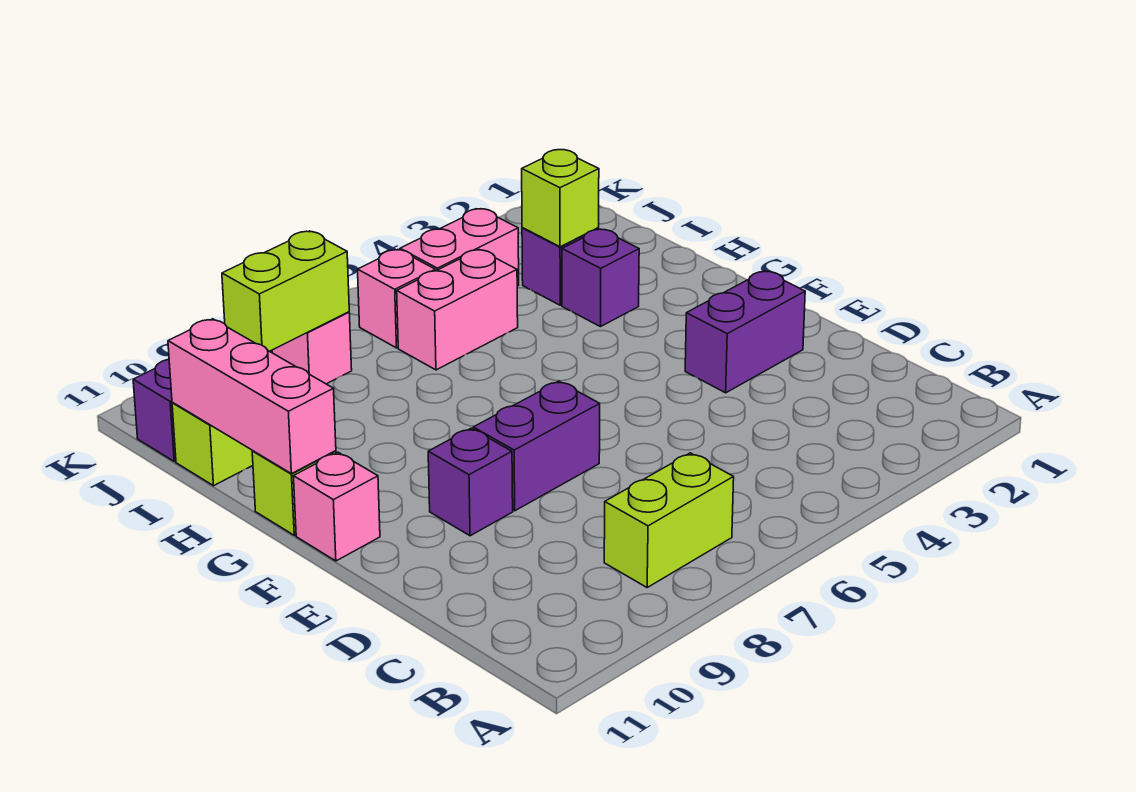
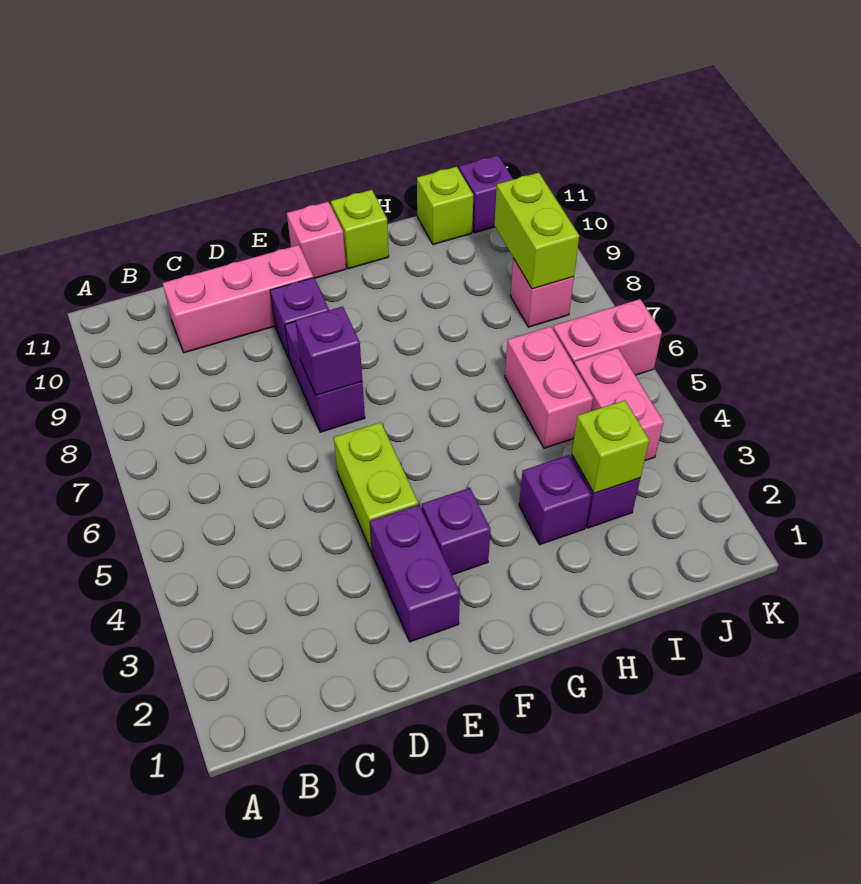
lime 1x2 brick [604,453,734,587] -> lime 1x2 brick moved to [334,422,418,552]
none -> purple 1x1 brick [295,306,362,395]
none -> purple 1x1 brick [422,488,490,575]
pink 1x3 brick [168,319,336,474] -> pink 1x3 brick moved to [163,245,314,353]
pink 1x1 brick [358,250,435,348] -> pink 1x2 brick [553,299,662,375]

